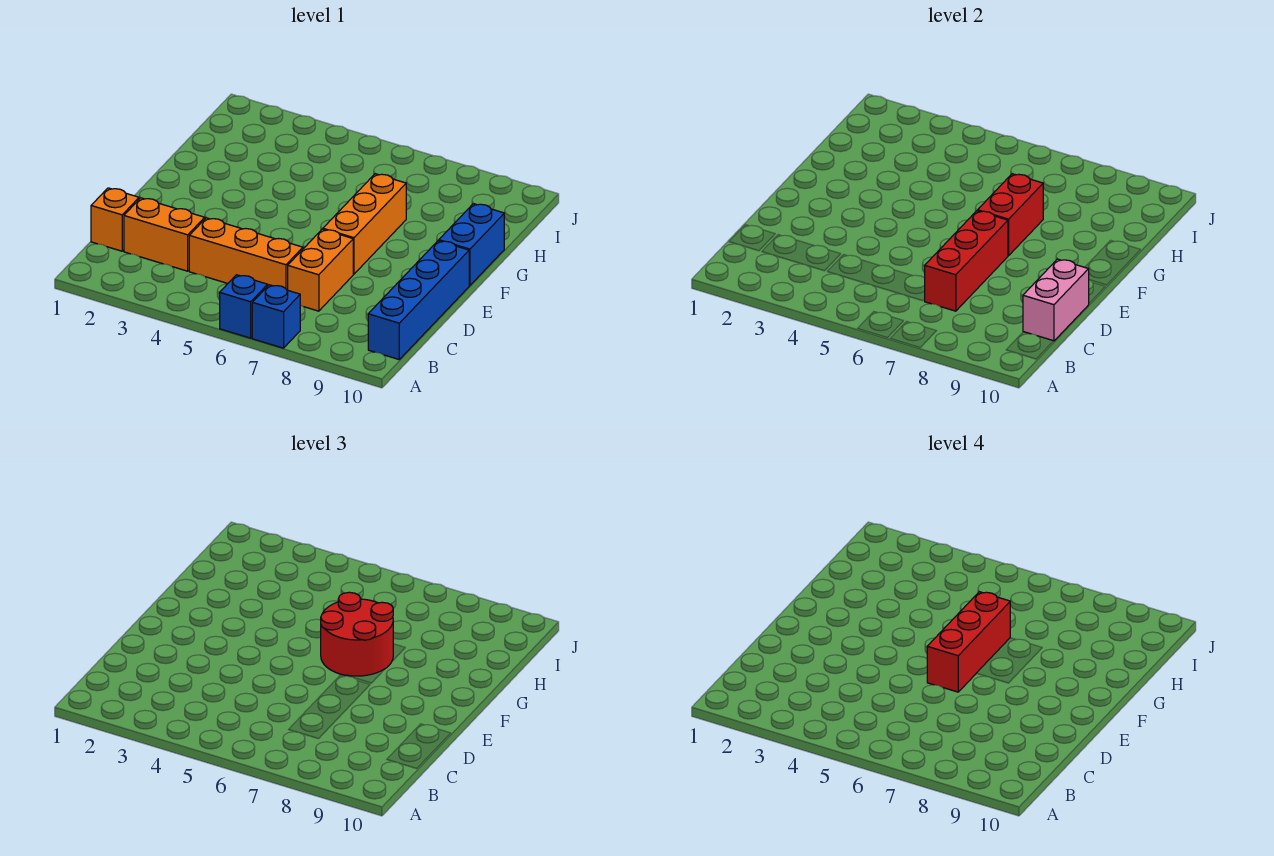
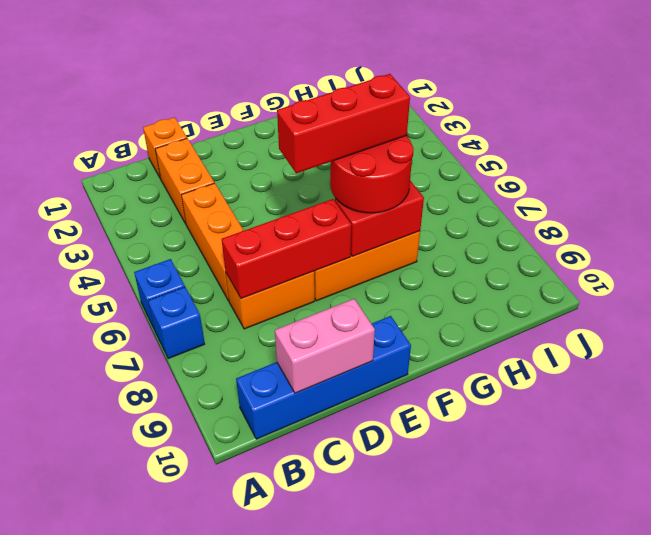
blue 1x2 brick [439,204,504,286] -> none

